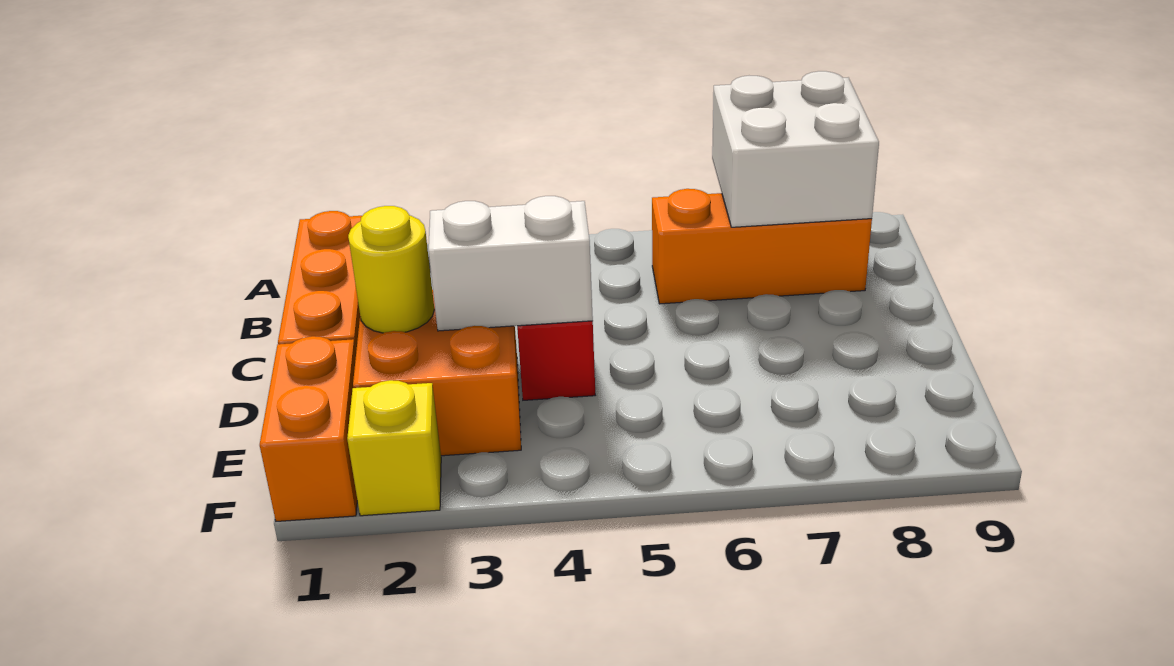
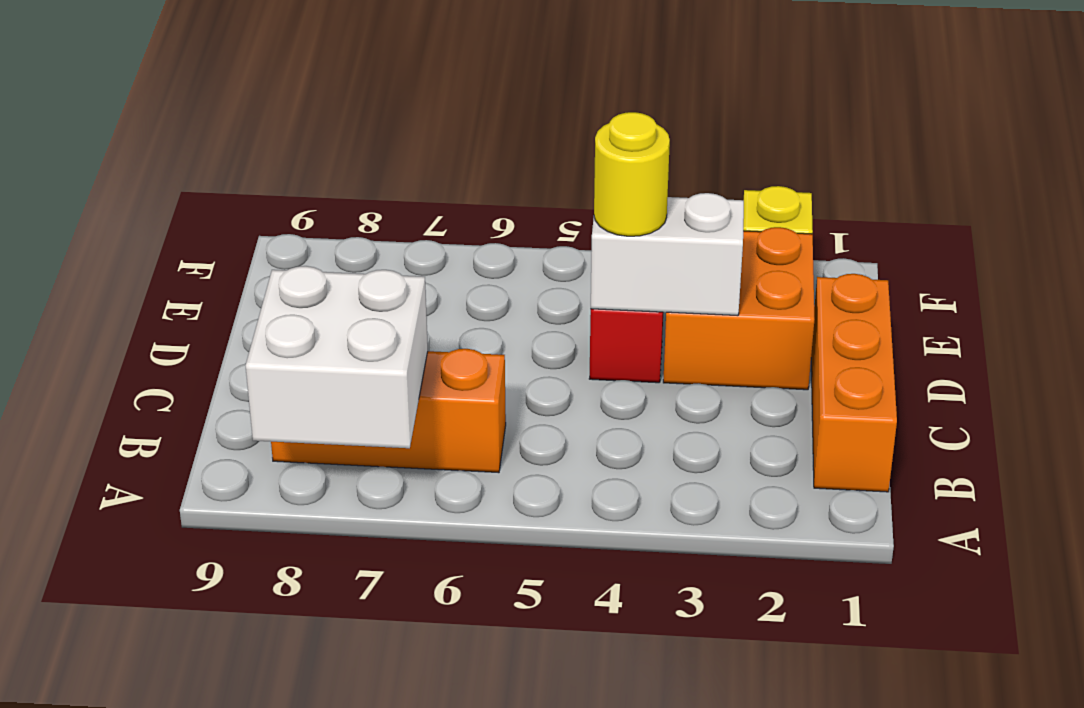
yellow 1x1 round brick [348,206,434,333] -> yellow 1x1 round brick moved to [594,112,670,236]
orange 1x2 brick [260,336,357,521] -> none

